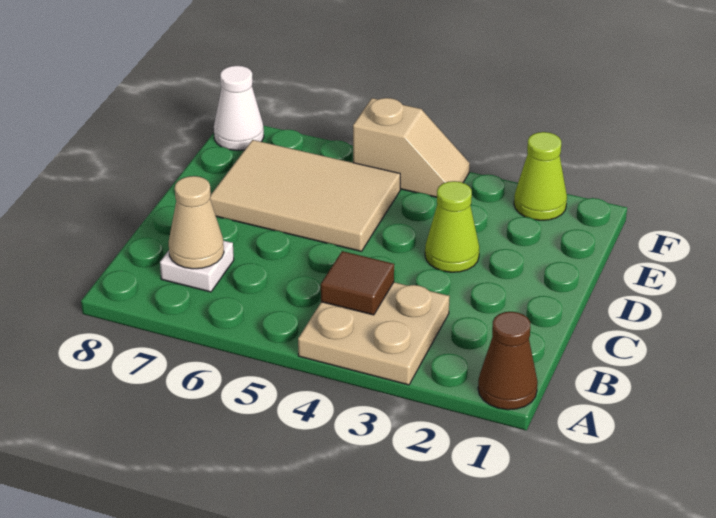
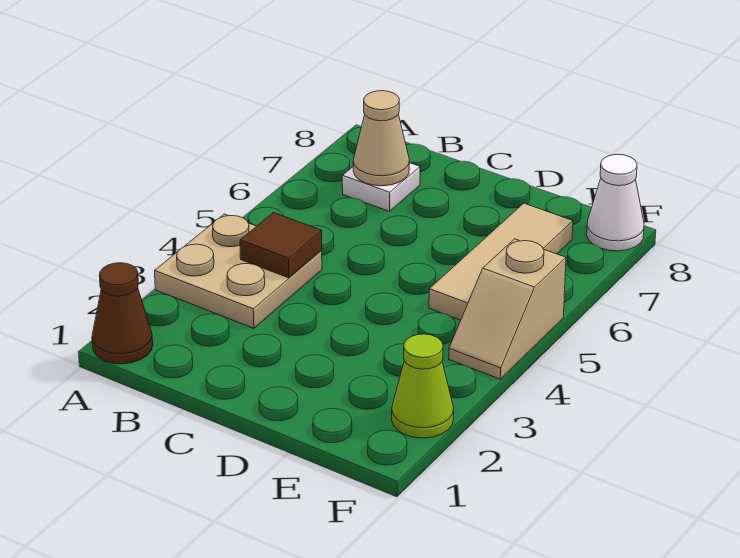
lime 1x1 cone [425,181,479,272] -> none
tan 2x3 tile [210,140,400,251] -> tan 1x3 tile [429,203,573,320]

